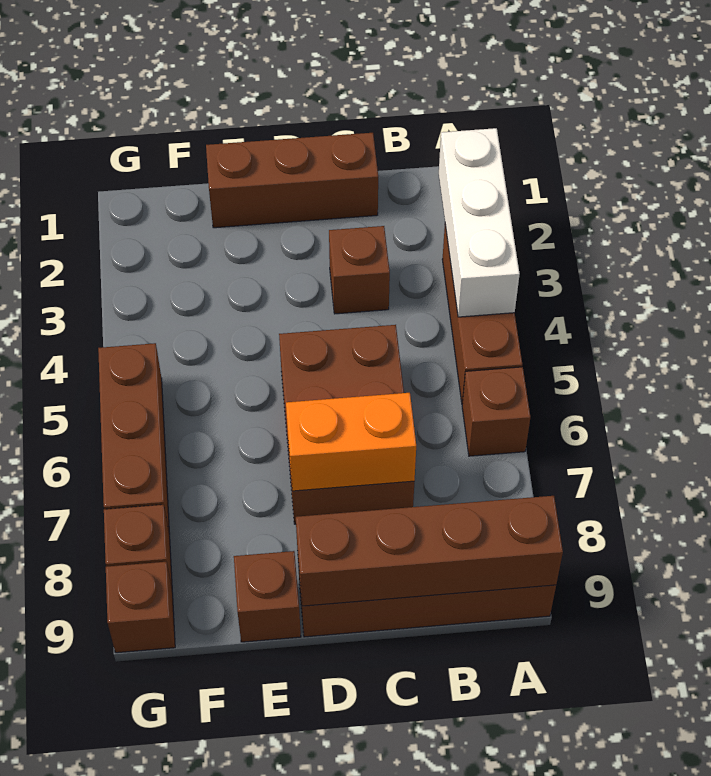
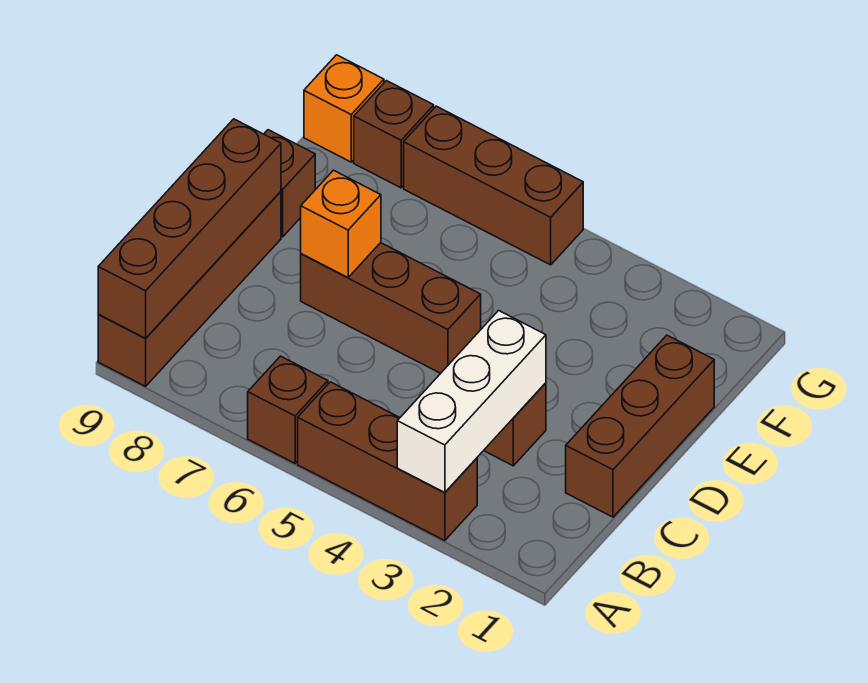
white 1x3 brick [439,128,520,317] -> white 1x3 brick turned to [397,310,546,493]
brown 2x3 brick [279,325,414,524] -> brown 1x3 brick [301,243,481,373]
orange 1x2 brick [286,393,416,491] -> orange 1x1 brick [301,170,381,277]
brown 1x1 brick [106,562,175,653] -> orange 1x1 brick [304,55,384,162]

